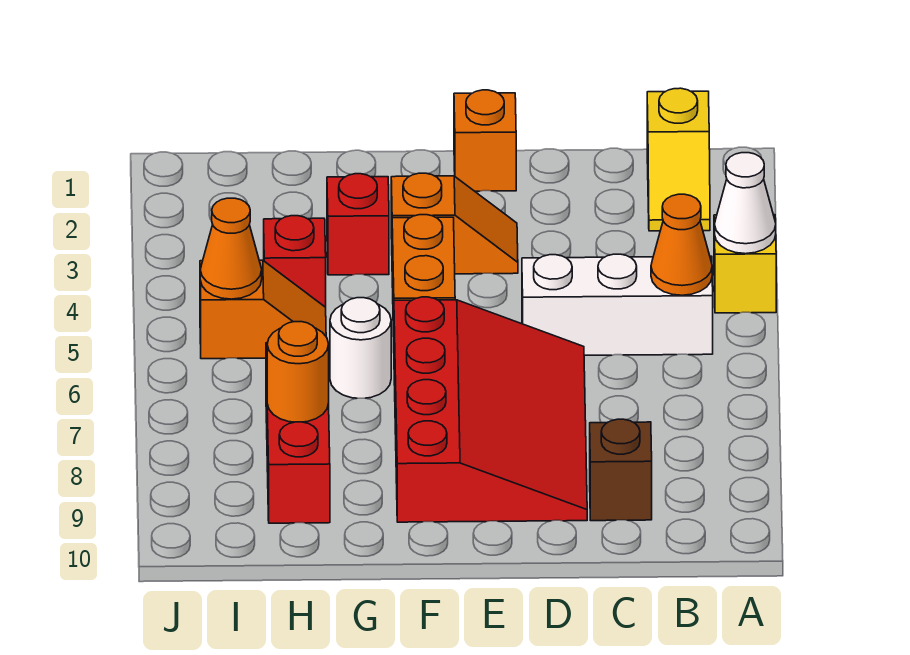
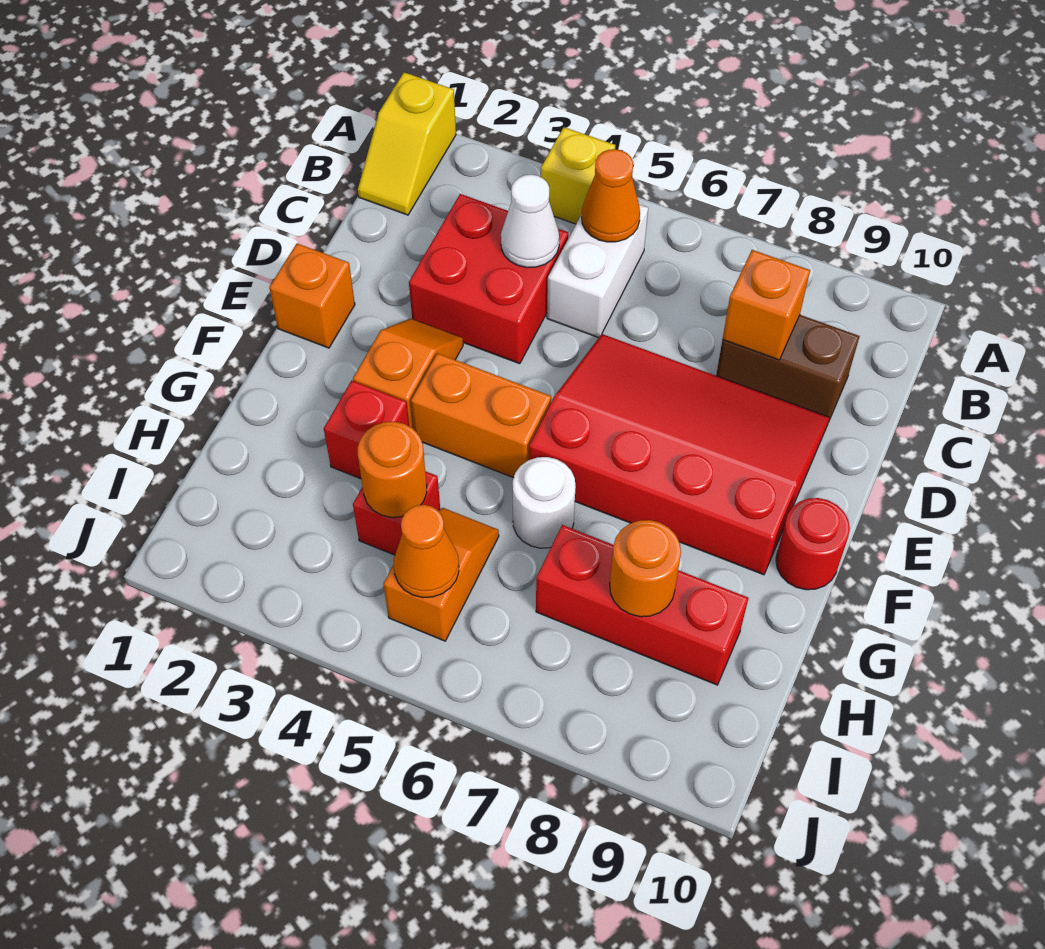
white 1x1 cone [715,153,776,254] -> white 1x1 cone moved to [501,175,559,268]
yellow 1x2 slope [647,88,710,231] -> yellow 1x2 slope turned to [358,72,456,215]
white 1x3 brick [522,254,713,355] -> white 1x2 brick [547,204,648,338]
none -> red 2x2 brick [409,194,568,364]
none -> orange 1x1 brick [723,250,810,360]
brown 1x1 brick [590,419,652,521] -> brown 1x2 brick [716,315,860,420]
none -> red 1x1 round brick [776,498,850,590]
none -> orange 1x1 round brick [358,422,427,517]

